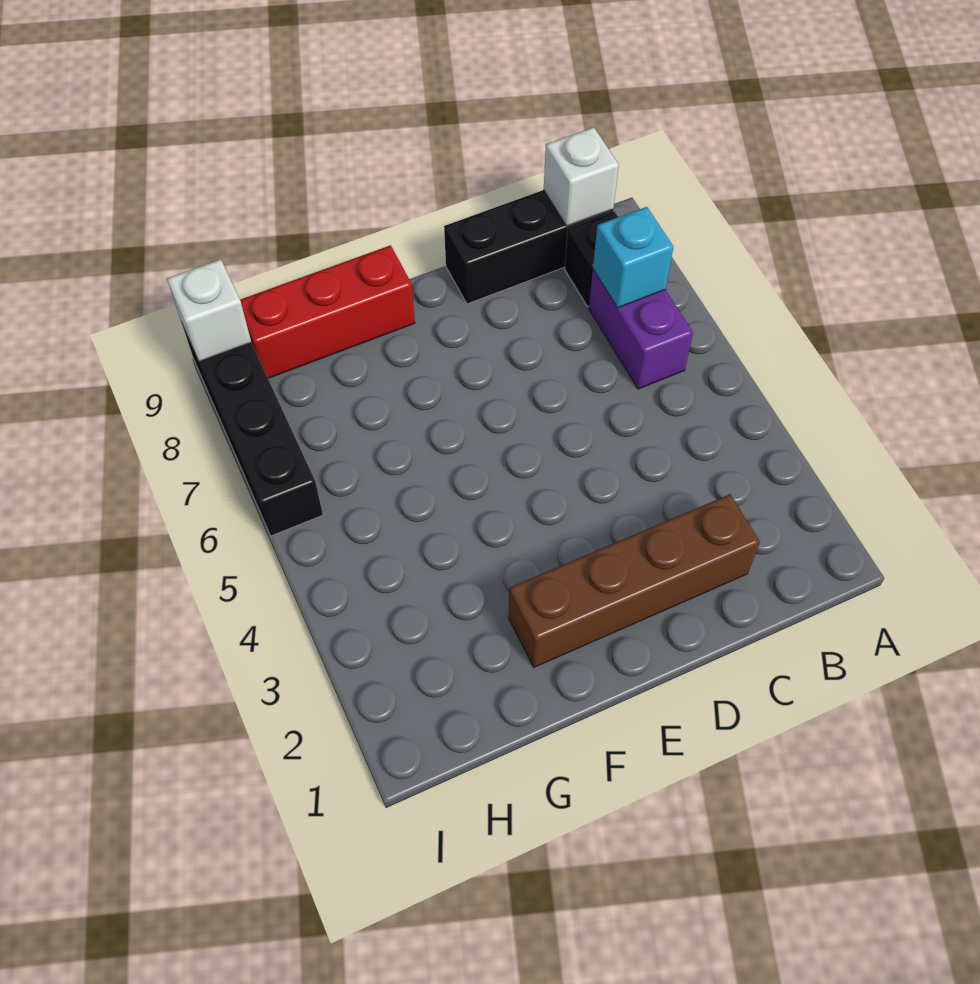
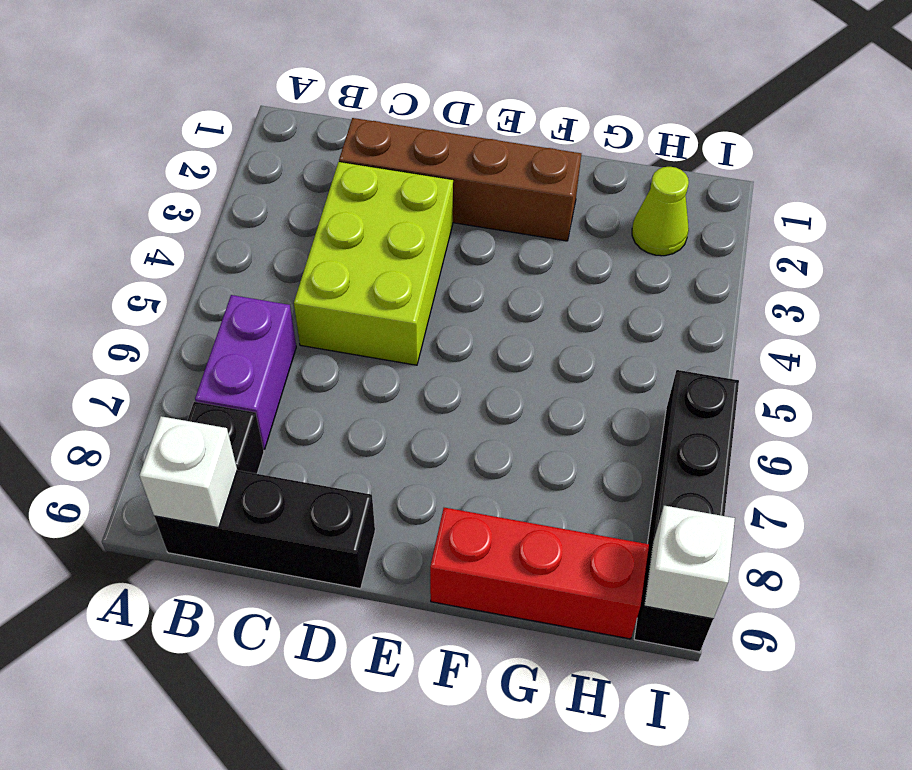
cyan 1x1 brick [593,207,673,308] -> none
none -> lime 2x3 brick [294,162,453,365]
none -> lime 1x1 cone [632,167,689,256]

